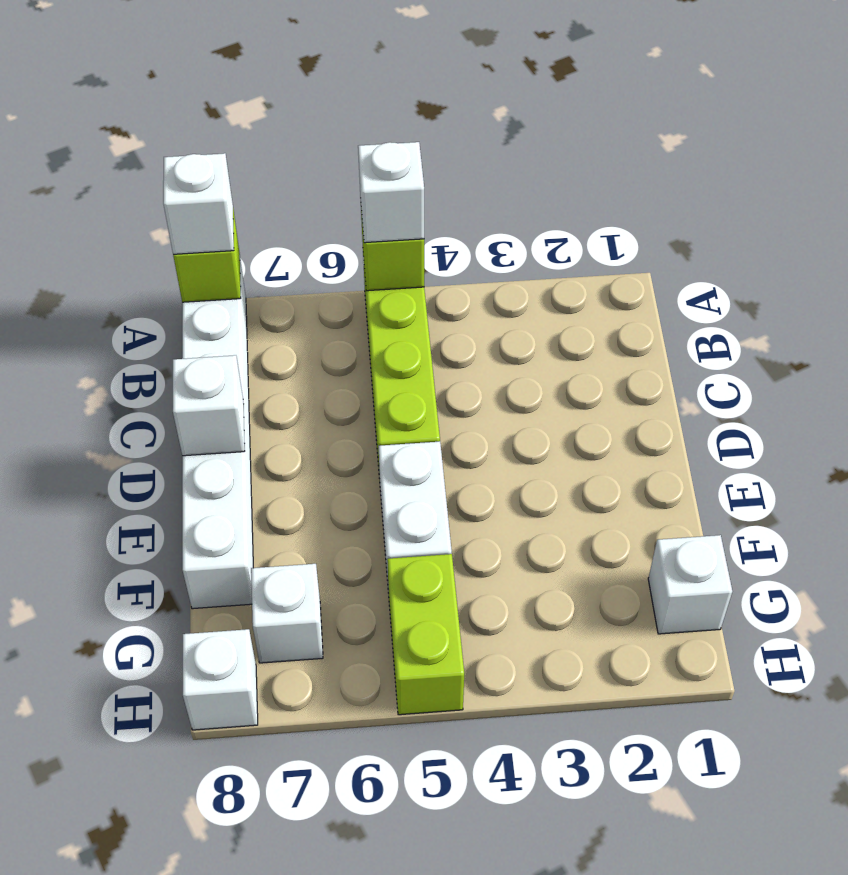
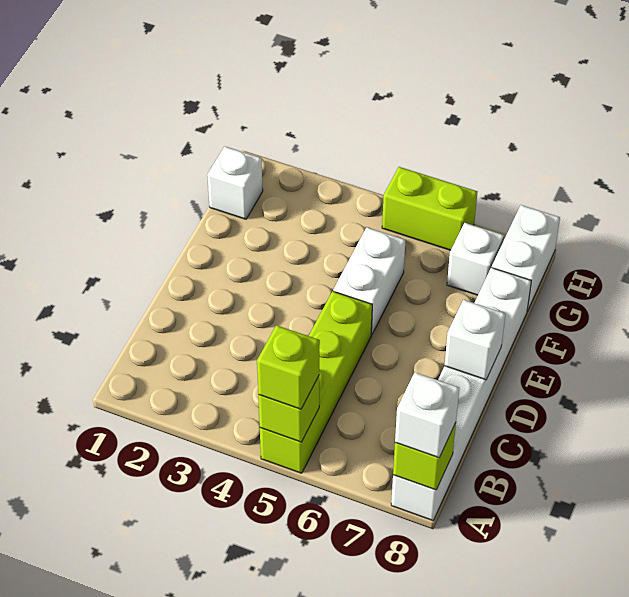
white 1x1 brick [358,142,424,243] -> lime 1x1 brick [257,325,320,409]
lime 1x2 brick [387,554,464,715] -> lime 1x2 brick turned to [382,167,477,250]
white 1x1 brick [183,629,258,730] -> white 1x2 brick [492,205,560,311]

